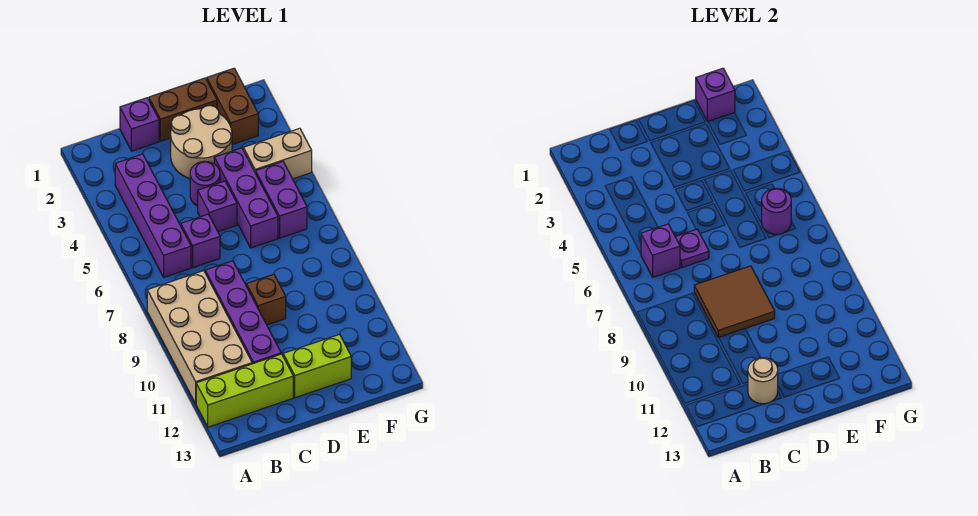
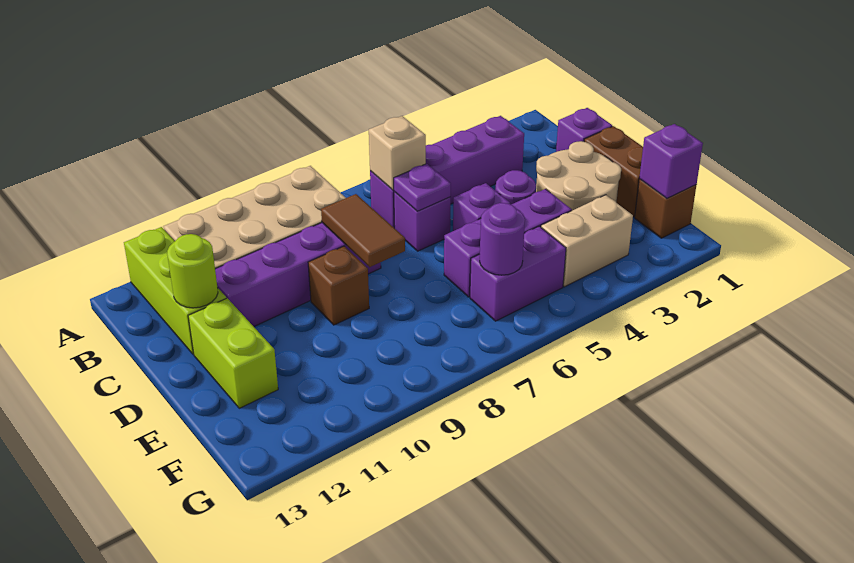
purple 1x1 brick [641,224,680,277] -> tan 1x1 brick [369,116,426,190]
brown 2x2 tile [694,266,775,338] -> brown 1x2 tile [321,194,405,267]
tan 1x1 round brick [748,358,778,404] -> lime 1x1 round brick [167,234,218,308]
brown 1x2 brick [207,68,258,145] -> brown 1x1 brick [635,179,696,238]
tan 1x2 brick [243,128,312,179] -> tan 1x2 brick turned to [541,195,633,287]

